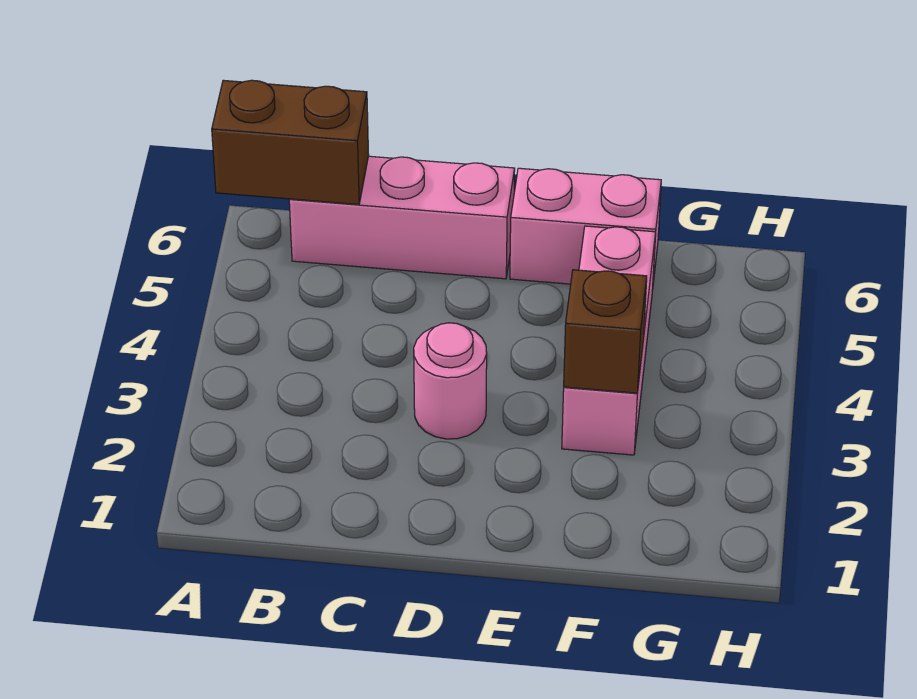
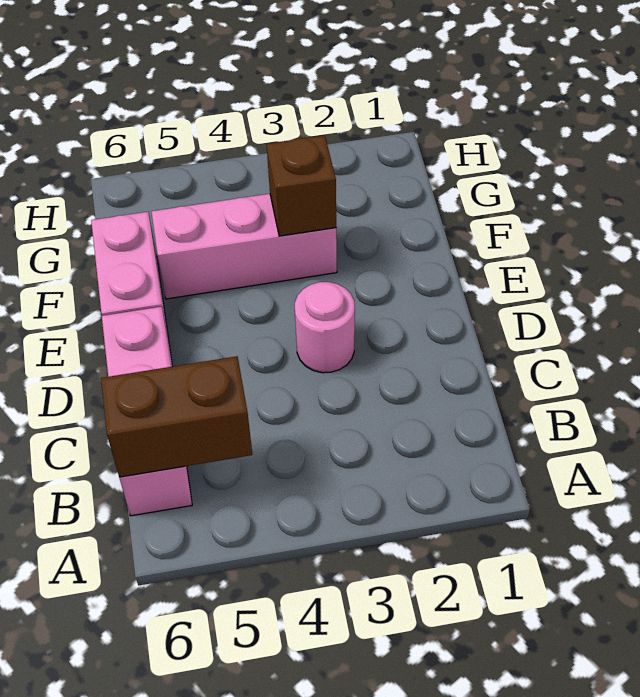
brown 1x2 brick [212,80,369,204] -> brown 1x2 brick turned to [101,356,252,477]

